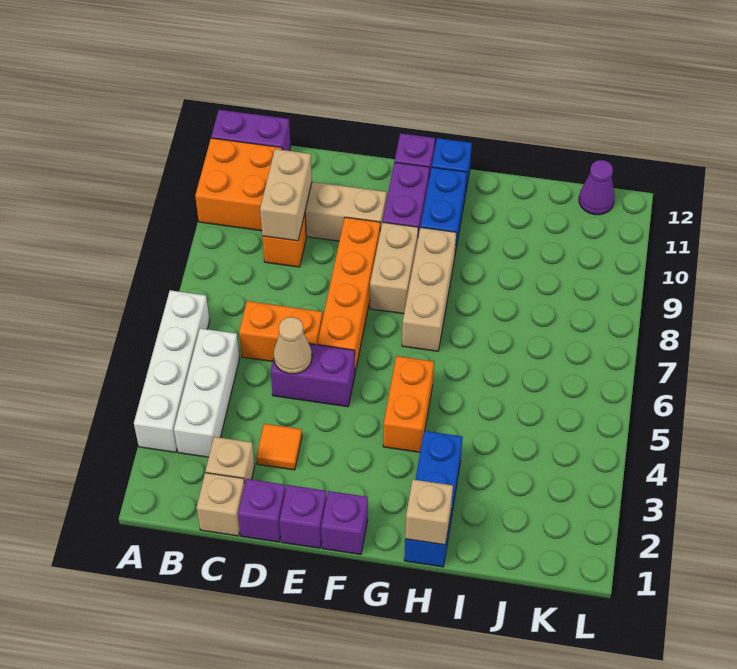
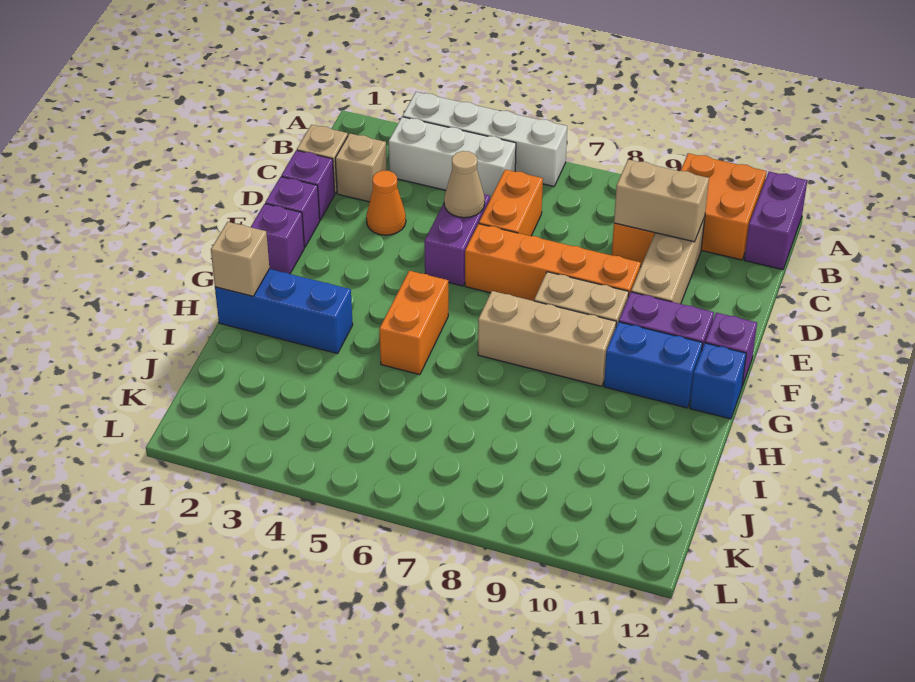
orange 1x1 tile [256,424,302,470] -> orange 1x1 cone [366,171,406,235]
orange 1x2 brick [383,356,434,452] -> orange 1x2 brick turned to [379,271,448,375]
purple 1x1 cone [579,160,615,215] -> none

